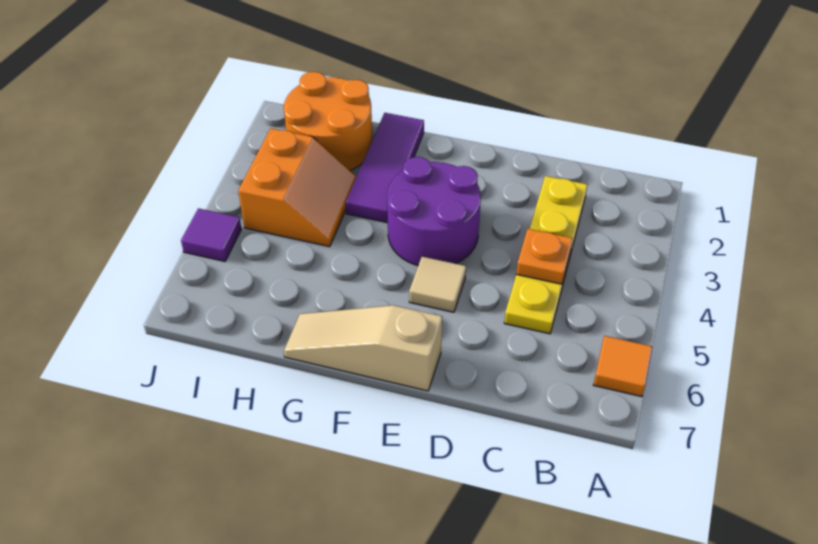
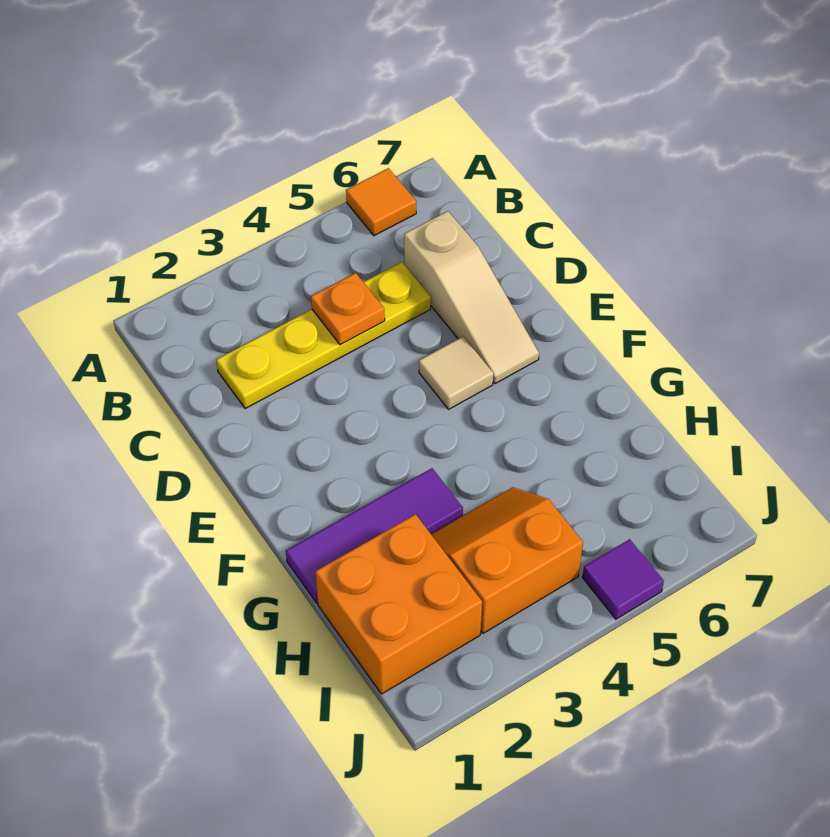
purple 2x2 round brick [387,157,481,265] -> none
tan 1x3 slope [284,305,442,391] -> tan 1x3 slope moved to [404,211,539,384]
orange 2x2 round brick [284,72,372,171] -> orange 2x2 brick [315,514,482,694]

